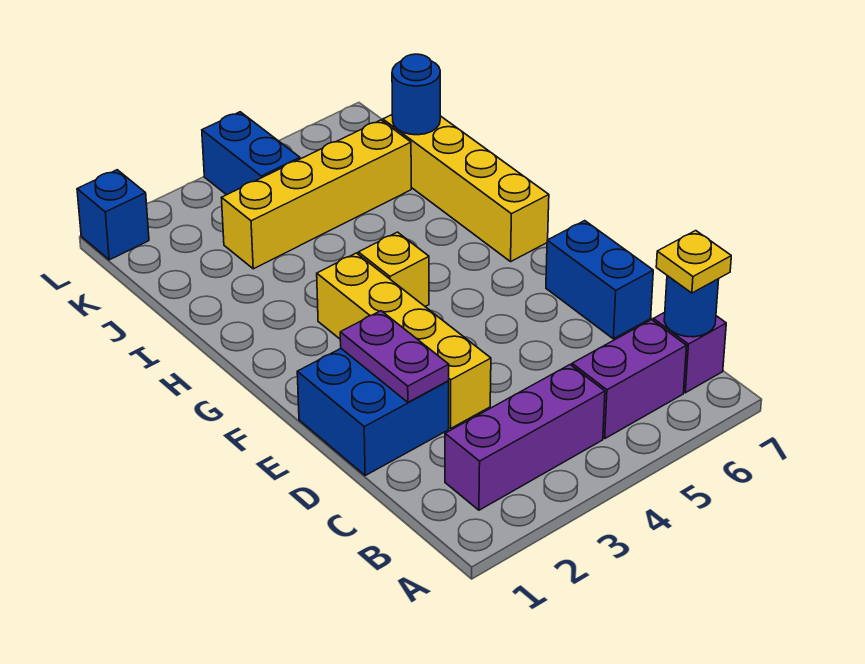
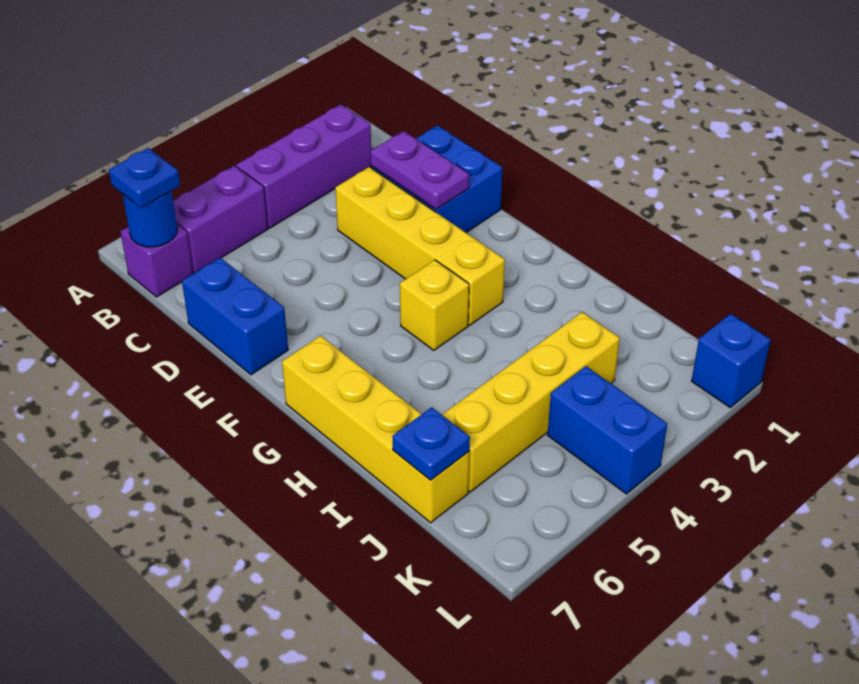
yellow 1x1 plate [656,231,731,293] -> blue 1x1 plate [109,148,180,208]
blue 1x1 round brick [392,54,440,135] -> blue 1x1 plate [392,407,470,480]

